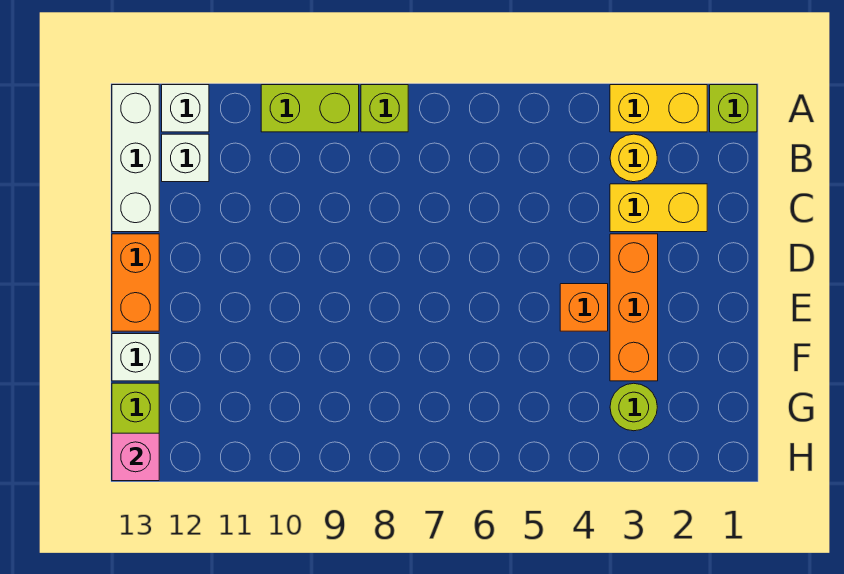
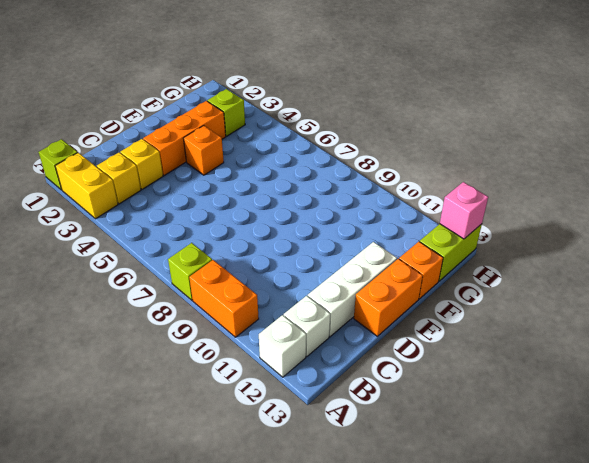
lime 1x2 brick [261,85,359,132] -> orange 1x2 brick [189,260,259,337]
white 1x3 brick [112,85,159,232] -> white 1x3 brick moved to [308,242,397,337]
yellow 1x1 round brick [610,134,657,182] -> yellow 1x1 brick [97,152,141,204]
yellow 1x2 brick [610,184,707,232] -> yellow 1x1 brick [121,139,163,189]
white 1x1 brick [112,334,159,381] -> orange 1x1 brick [399,242,443,299]
lime 1x1 round brick [610,383,657,431] -> lime 1x1 brick [207,89,245,136]

